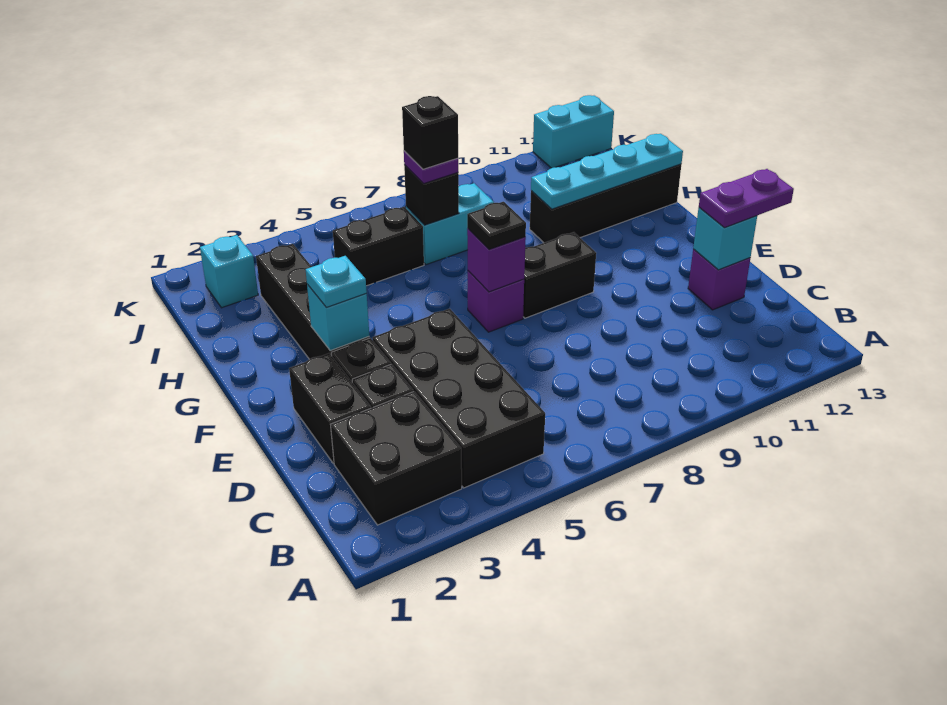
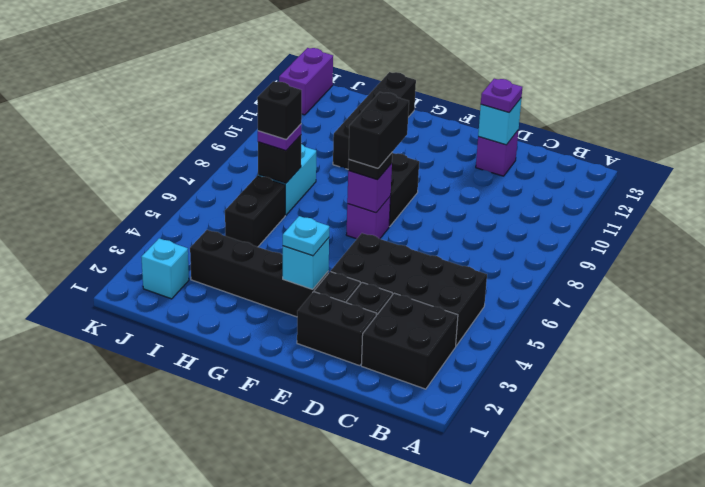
purple 1x2 plate [699,169,794,228] -> purple 1x1 plate [481,79,522,112]
none -> black 1x2 brick [349,92,409,168]
cyan 1x4 plate [531,134,683,209] -> none
cyan 1x2 brick [533,95,614,168] -> purple 1x2 brick [279,48,333,115]

